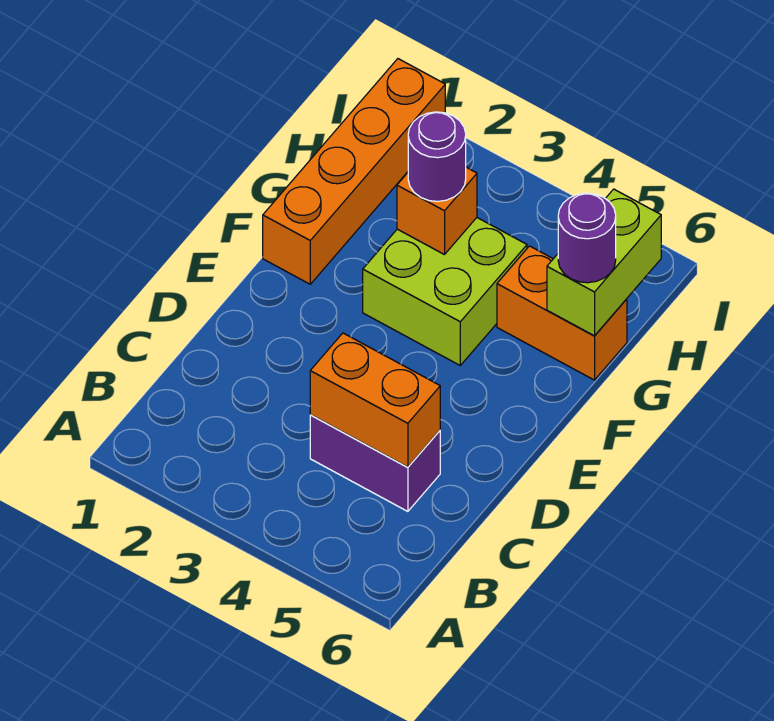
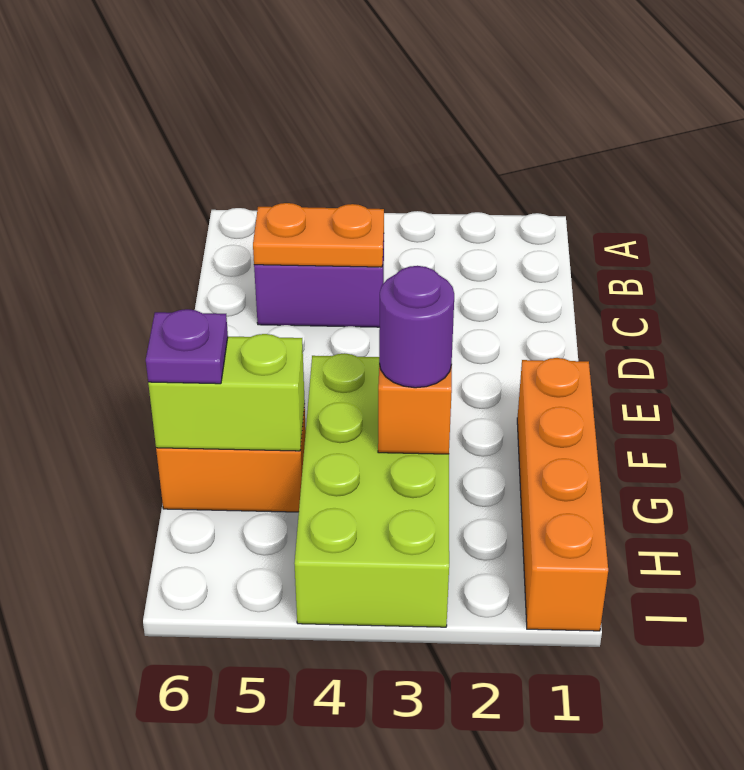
orange 1x2 brick [310,333,440,467] -> orange 1x2 plate [253,203,384,267]
lime 2x2 brick [363,218,527,365] -> lime 2x4 brick [294,353,449,627]
lime 1x2 brick [547,189,661,336] -> lime 1x2 brick turned to [148,334,305,451]
purple 1x1 round brick [558,193,616,283] -> purple 1x1 plate [146,309,228,384]

